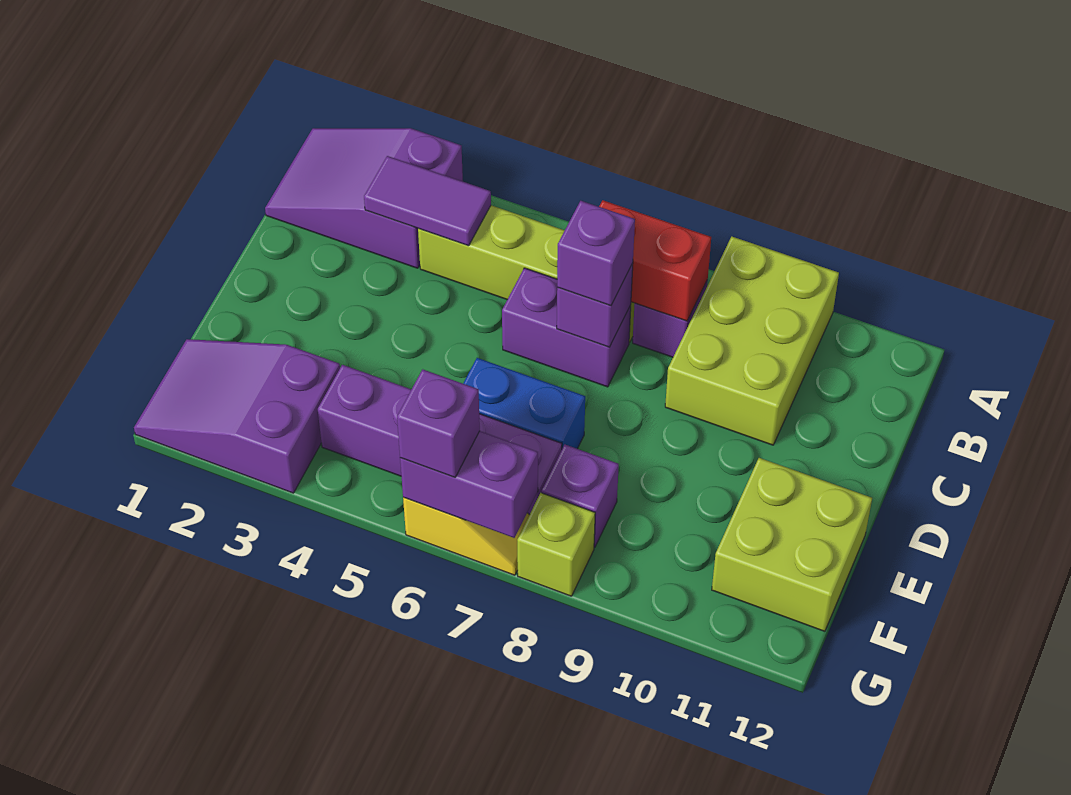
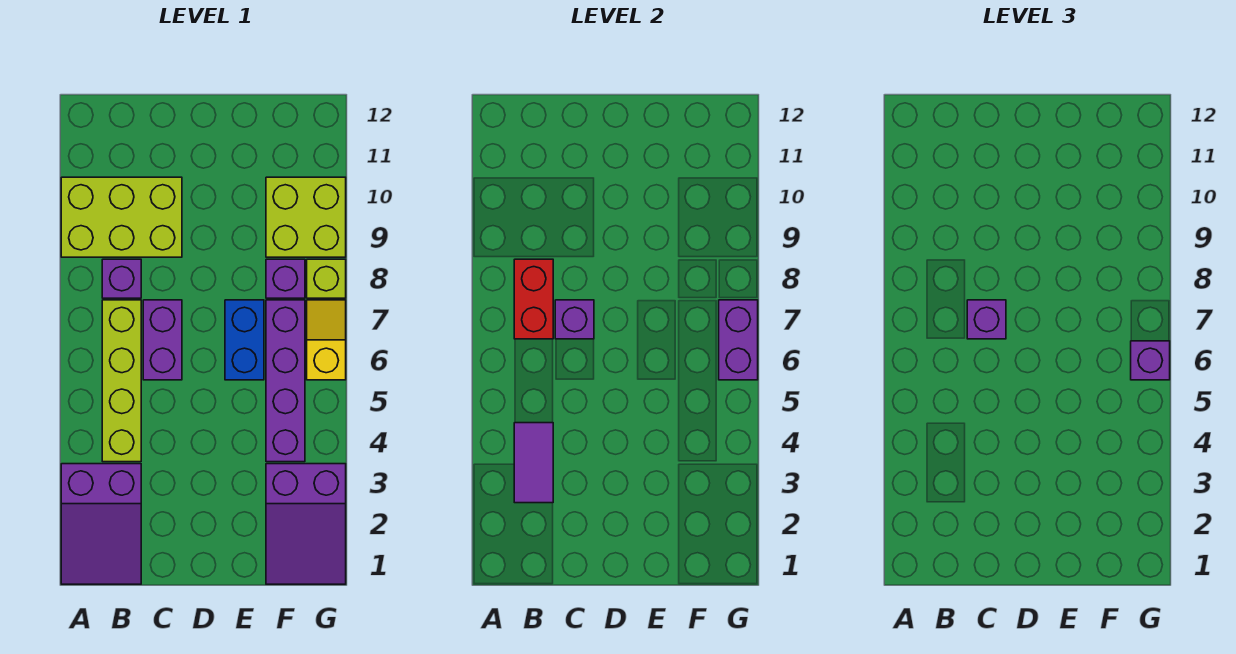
lime 2x2 brick [712,458,872,631] -> lime 2x2 brick moved to [266,177,346,257]

